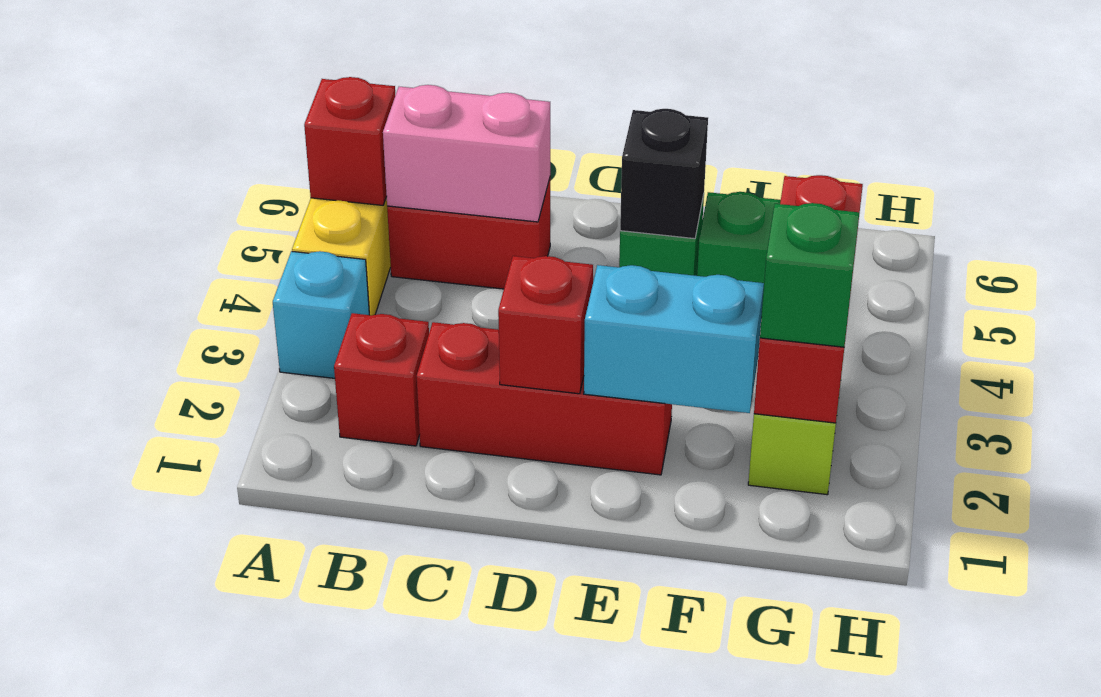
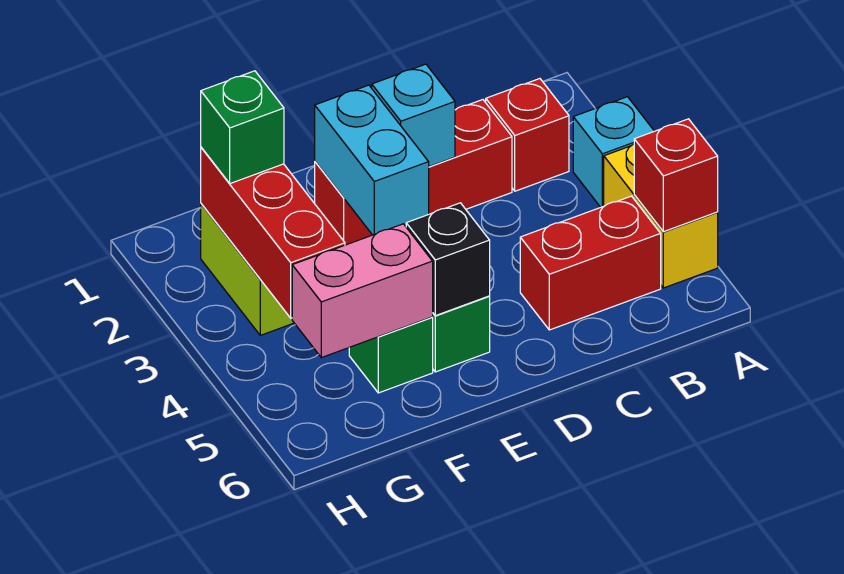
pink 1x2 brick [383,85,550,222] -> pink 1x2 brick moved to [292,224,433,358]
red 1x1 brick [498,256,593,394] -> cyan 1x1 brick [372,64,455,167]
cyan 1x2 brick [584,265,764,413] -> cyan 1x2 brick turned to [315,85,429,235]

